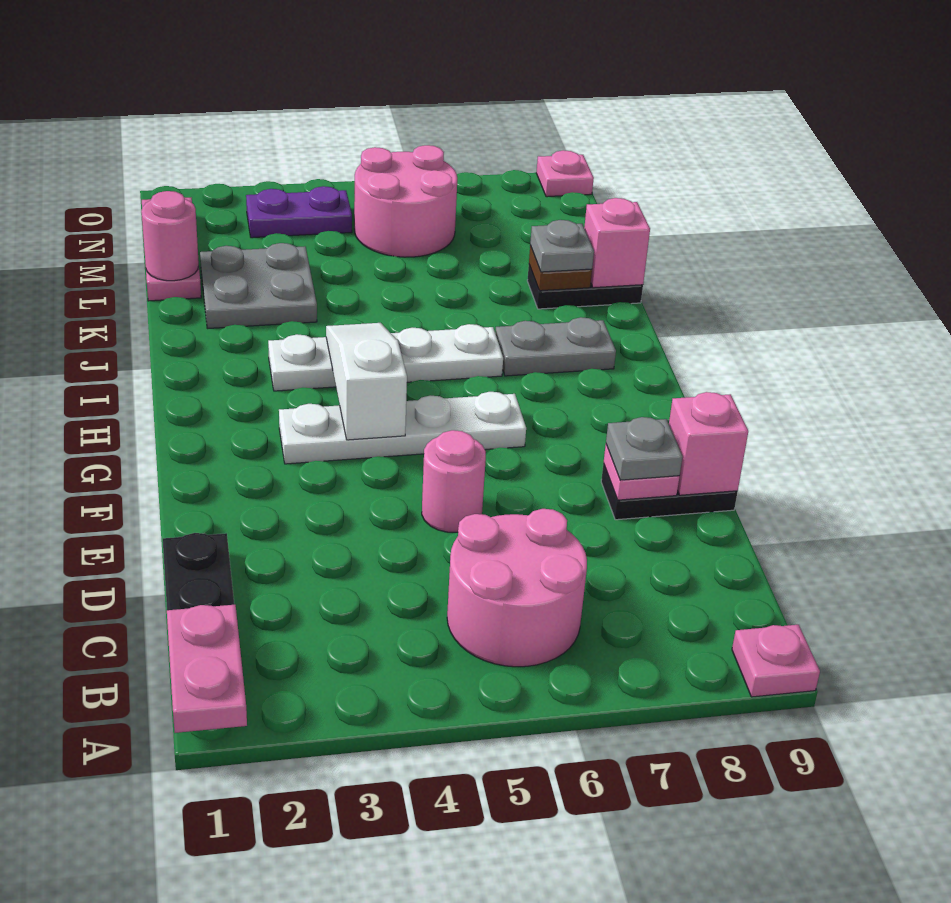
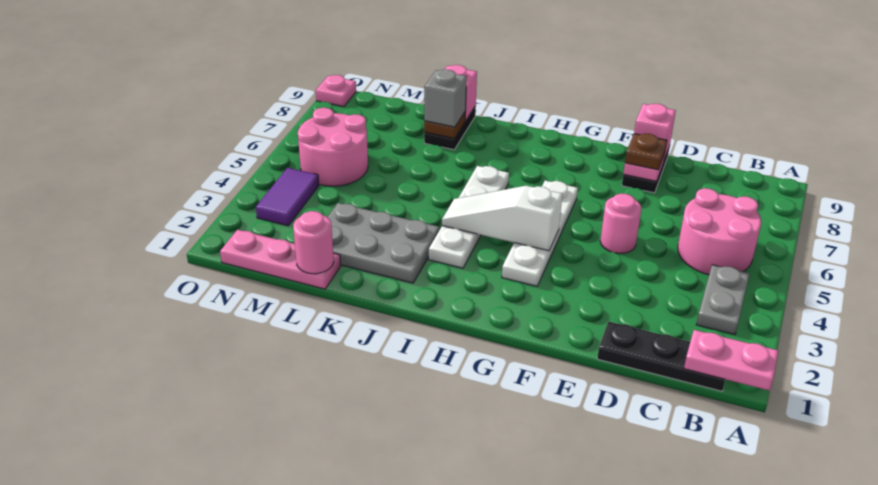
pink 1x1 plate [732,625,820,697] -> none
grey 1x1 plate [606,417,683,480] -> brown 1x1 plate [625,134,667,170]
grey 1x2 plate [495,317,616,376] -> grey 1x2 plate moved to [696,265,749,334]
grey 2x2 plate [200,243,317,329] -> grey 2x3 plate [328,203,440,283]
grey 1x1 plate [530,220,594,272] -> grey 1x1 brick [424,69,467,127]
purple 1x2 plate [246,186,352,238] -> purple 1x2 tile [256,168,319,226]

